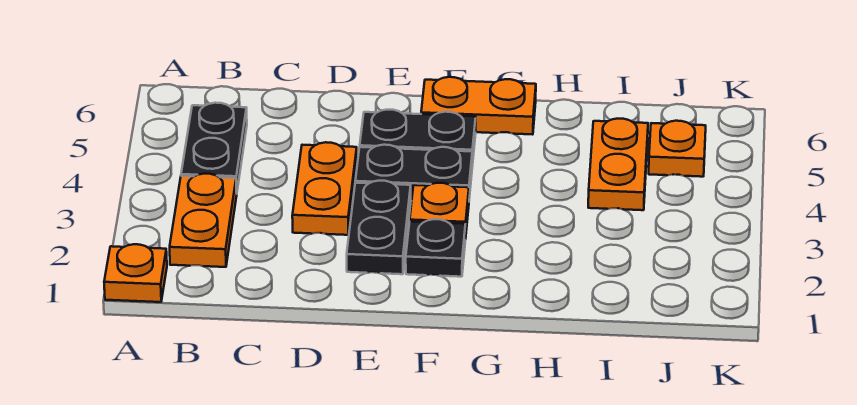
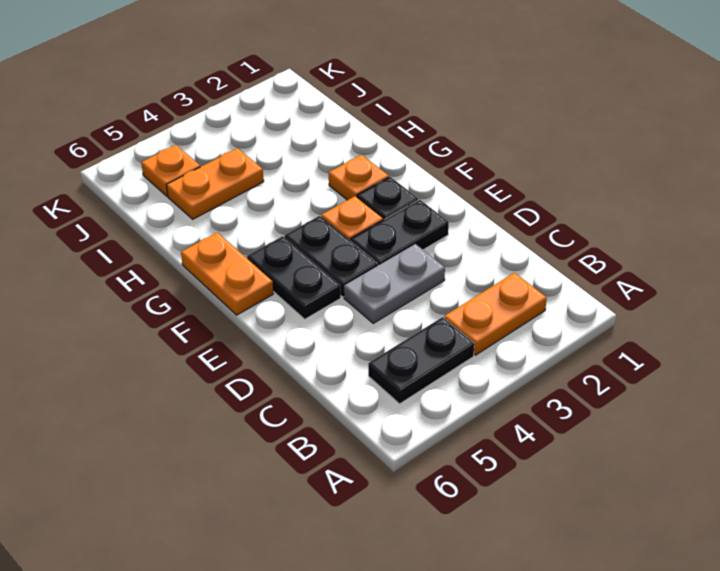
orange 1x1 plate [104,244,167,302] -> orange 1x1 plate moved to [329,155,389,200]
orange 1x2 plate [292,142,357,235] -> grey 1x2 plate [344,244,445,323]

